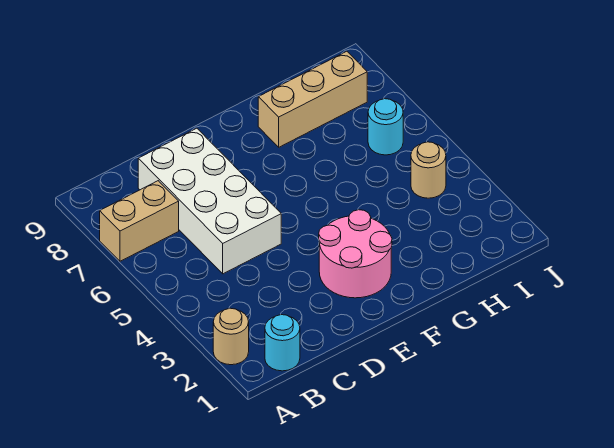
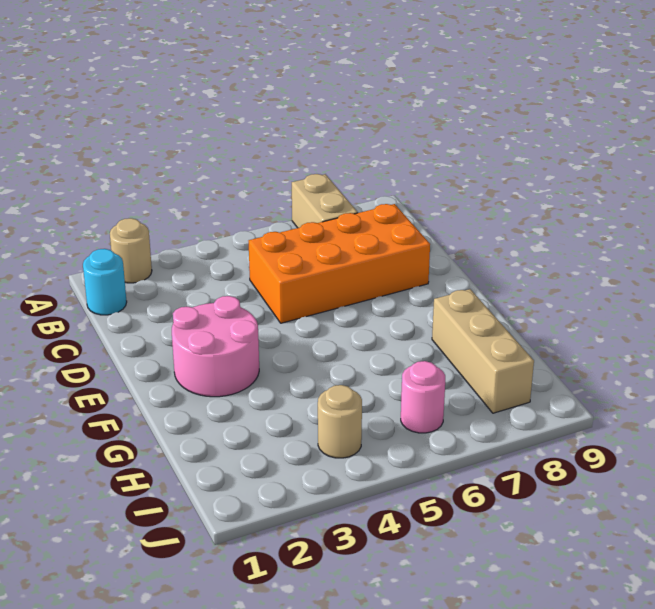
white 2x4 brick [138,128,281,274] -> orange 2x4 brick [249,204,430,323]
cyan 1x1 round brick [368,99,403,155] -> pink 1x1 round brick [401,361,445,433]

